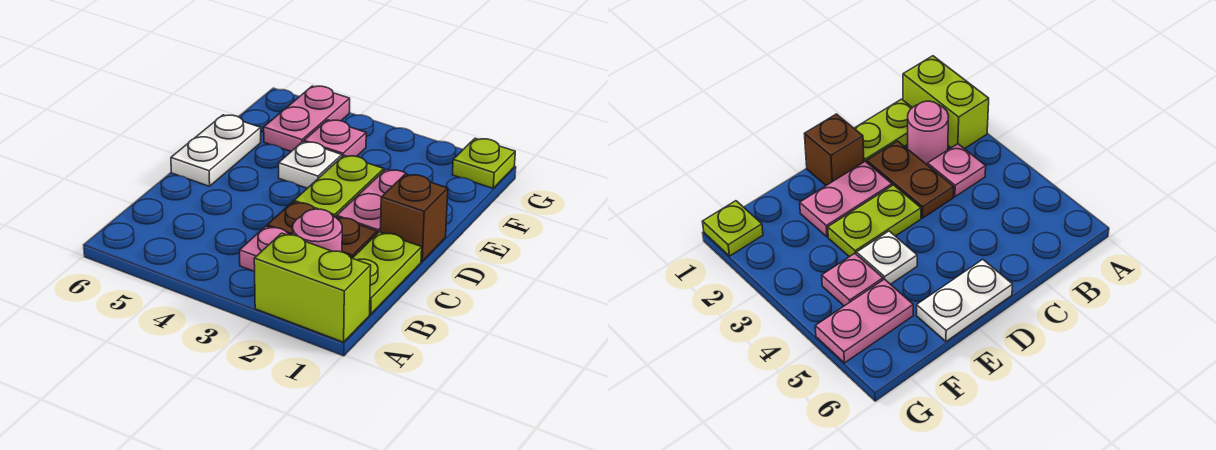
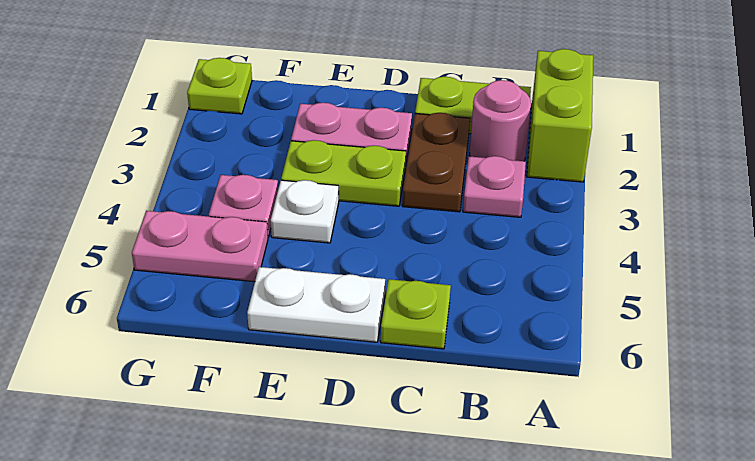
none -> lime 1x1 plate [381,279,451,349]
brown 1x1 brick [380,174,448,261] -> none

